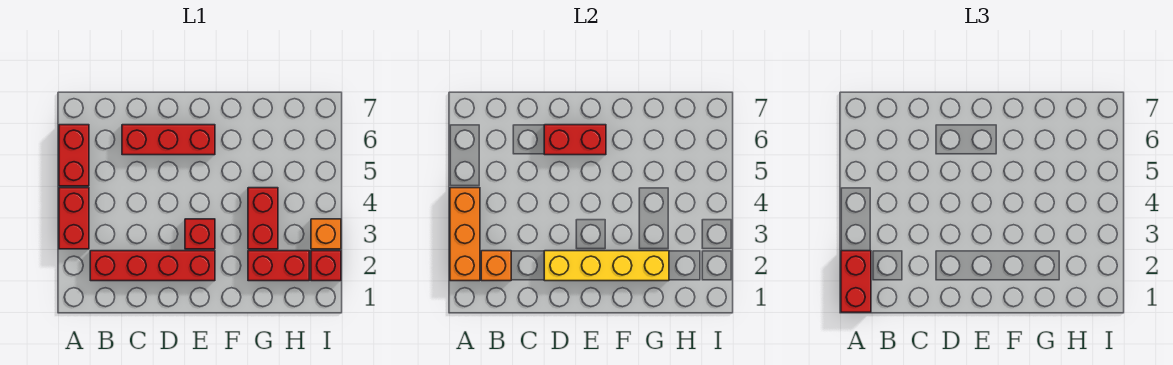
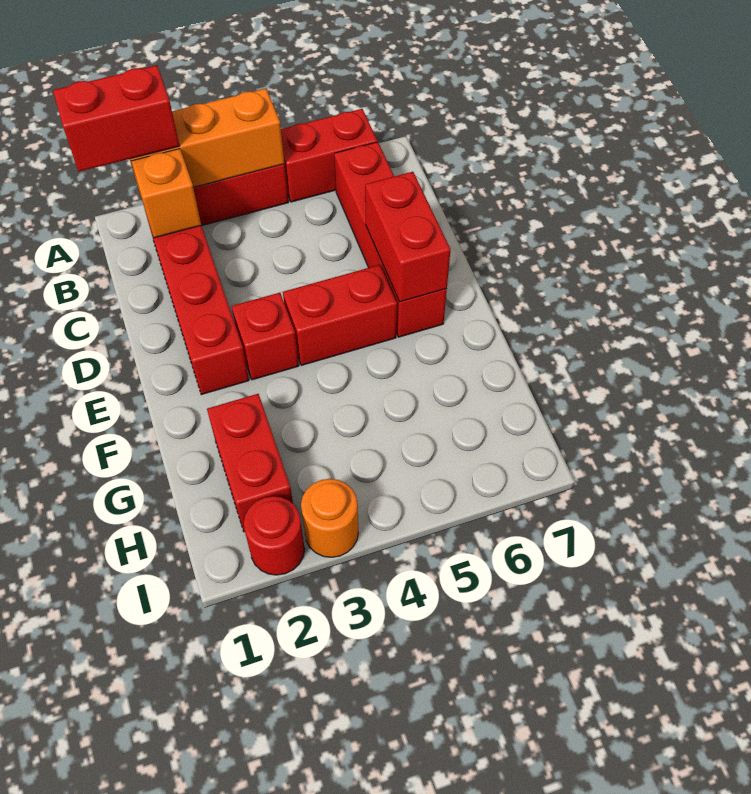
red 1x3 brick [122,125,215,155] -> red 1x4 brick [334,142,447,337]
yellow 1x4 brick [544,251,669,281] -> none
red 1x2 brick [248,188,278,249] -> red 1x2 brick moved to [283,265,397,365]
red 1x1 brick [311,251,341,281] -> red 1x1 round brick [244,496,305,575]
orange 1x1 brick [311,219,341,249] -> orange 1x1 round brick [301,479,358,557]

